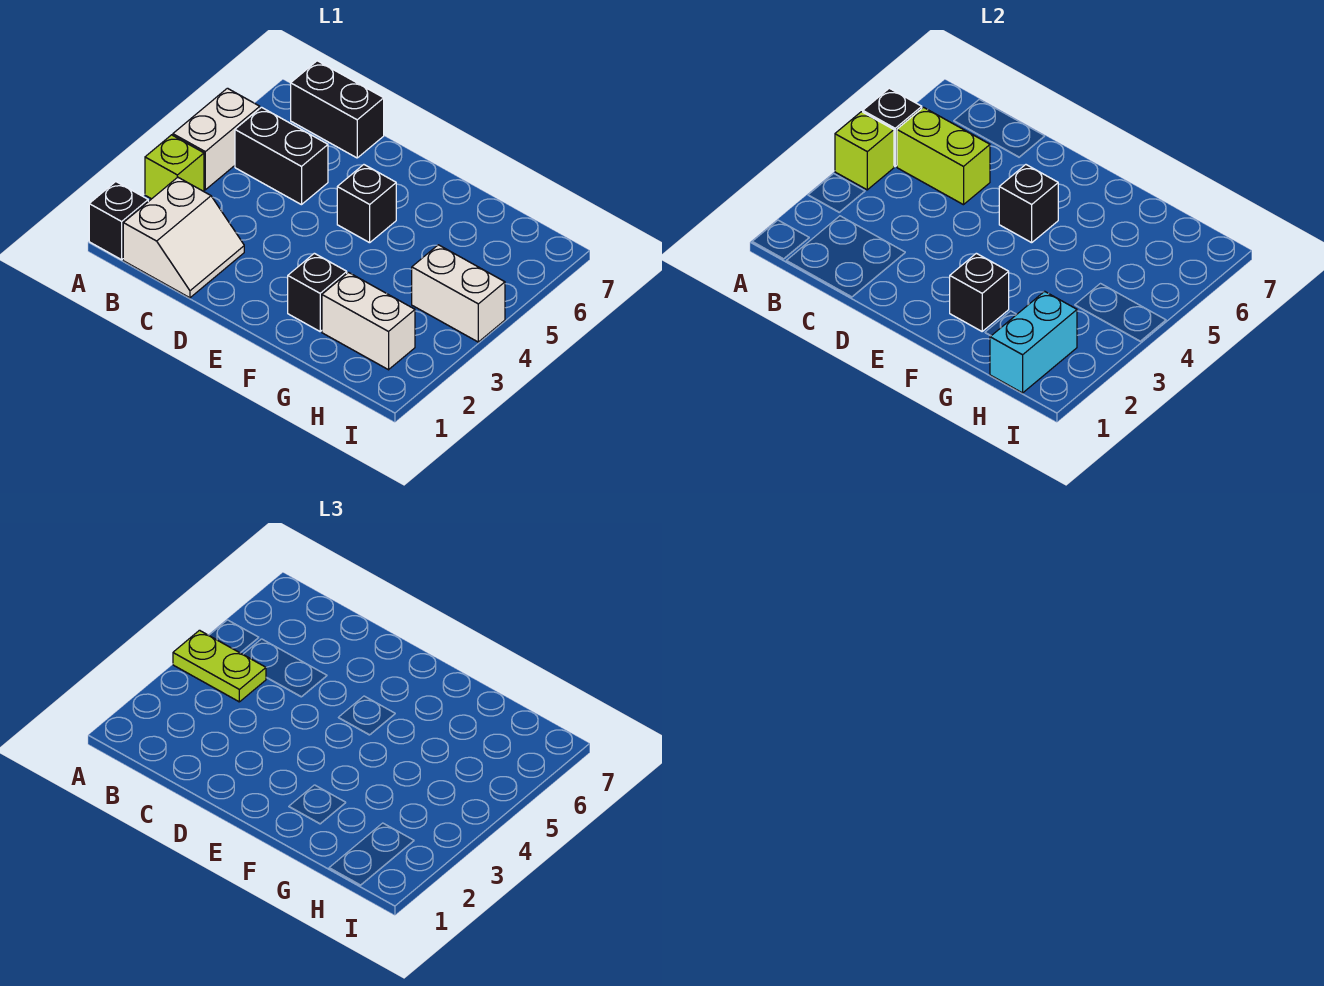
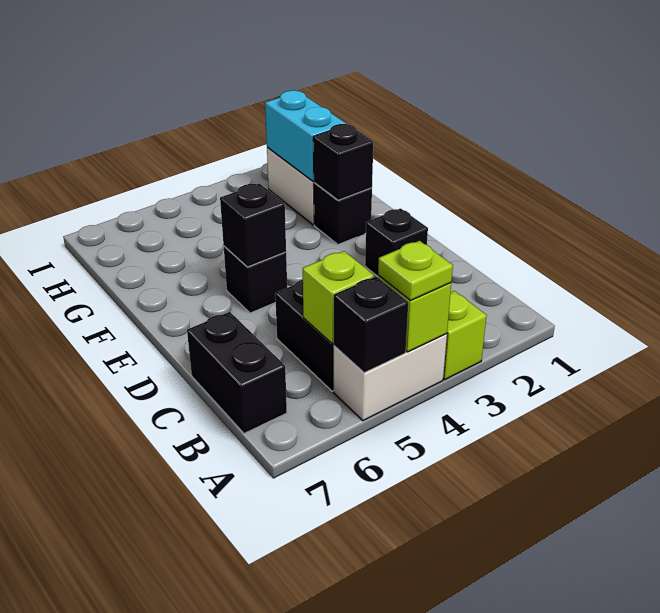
black 1x1 brick [89,182,148,260] -> black 1x1 brick moved to [365,208,428,276]
lime 1x2 plate [173,630,266,702] -> lime 1x1 plate [378,241,453,300]
white 2x2 slope [123,177,244,298] -> none
lime 1x2 brick [897,107,990,205] -> lime 1x1 brick [303,251,374,344]
cyan 1x2 brick [990,291,1077,393] -> cyan 1x2 brick turned to [265,90,346,181]
white 1x2 brick [412,245,505,342] -> none

